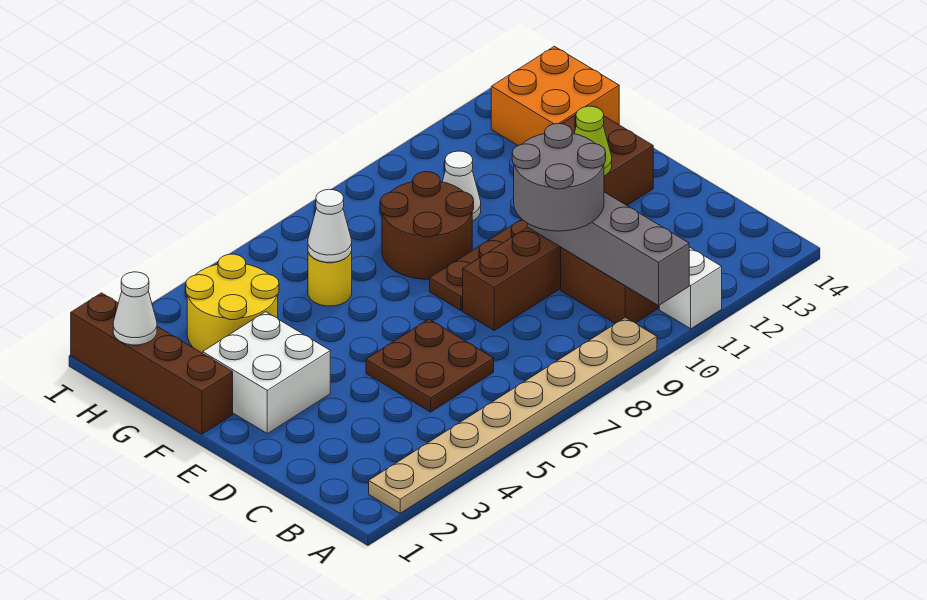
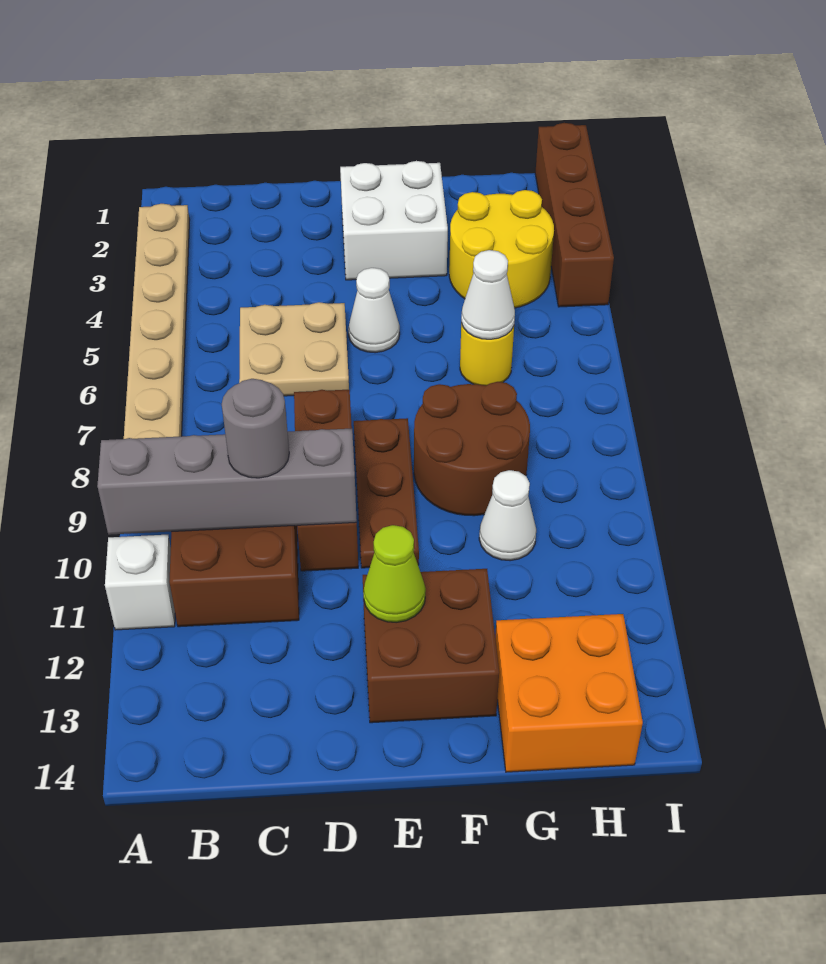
brown 2x2 plate [366,319,494,412] -> tan 2x2 plate [239,302,349,396]
grey 2x2 round brick [512,124,606,231] -> grey 1x1 round brick [222,379,289,478]
brown 1x4 brick [71,293,233,434] -> brown 1x4 brick turned to [535,123,614,307]
white 1x1 cone [113,272,157,345] -> white 1x1 cone moved to [349,268,400,353]

